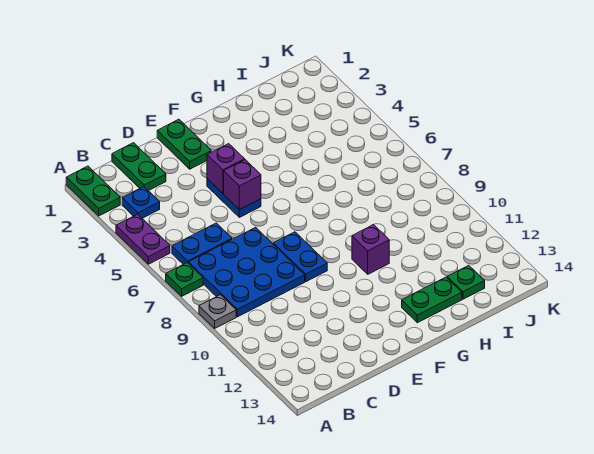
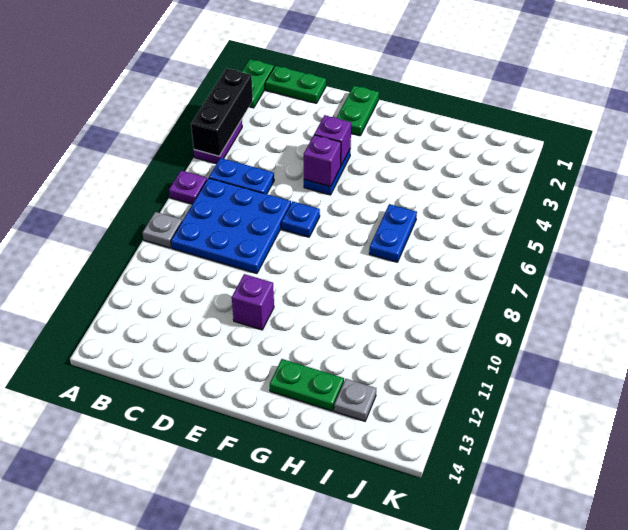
none -> black 1x3 brick [191,68,253,156]
green 1x1 plate [166,263,203,296] -> purple 1x1 plate [169,170,207,204]
blue 1x1 plate [122,187,160,218] -> blue 1x1 plate moved to [282,201,320,237]
green 1x2 plate [112,143,166,191] -> green 1x2 plate turned to [265,66,326,103]
blue 1x2 plate [273,232,327,282] -> blue 1x2 plate moved to [369,204,417,262]
purple 1x1 brick [352,225,389,274] -> purple 1x1 brick moved to [232,274,274,330]
green 1x1 plate [447,265,485,299] -> grey 1x1 plate [334,379,376,421]

